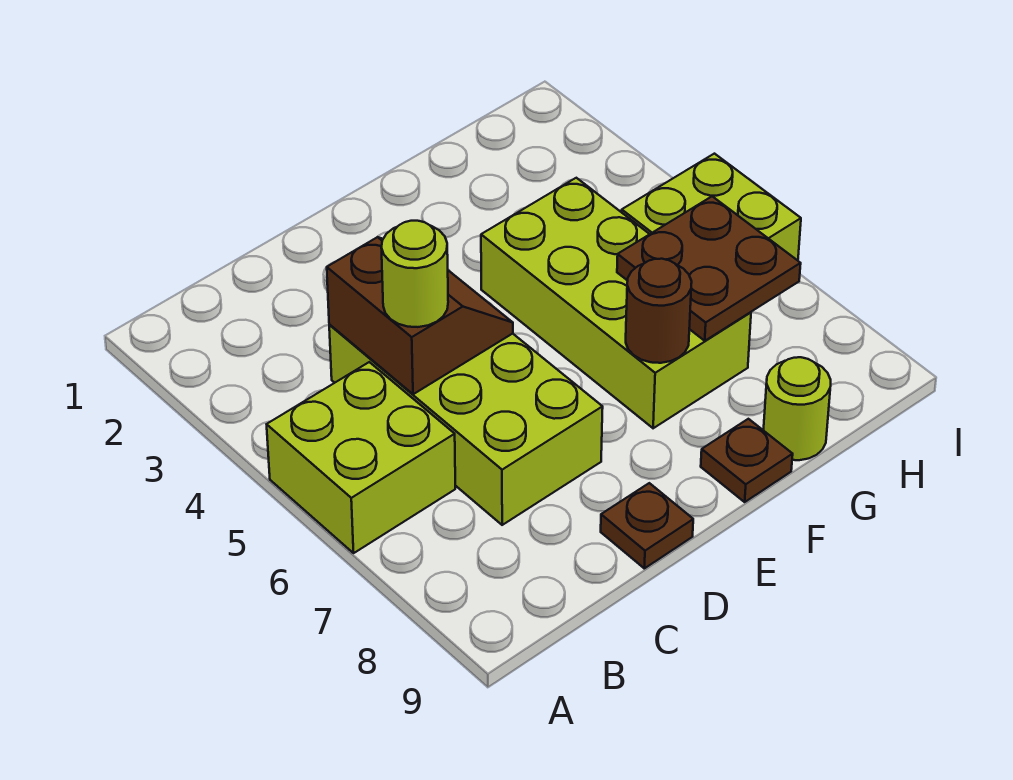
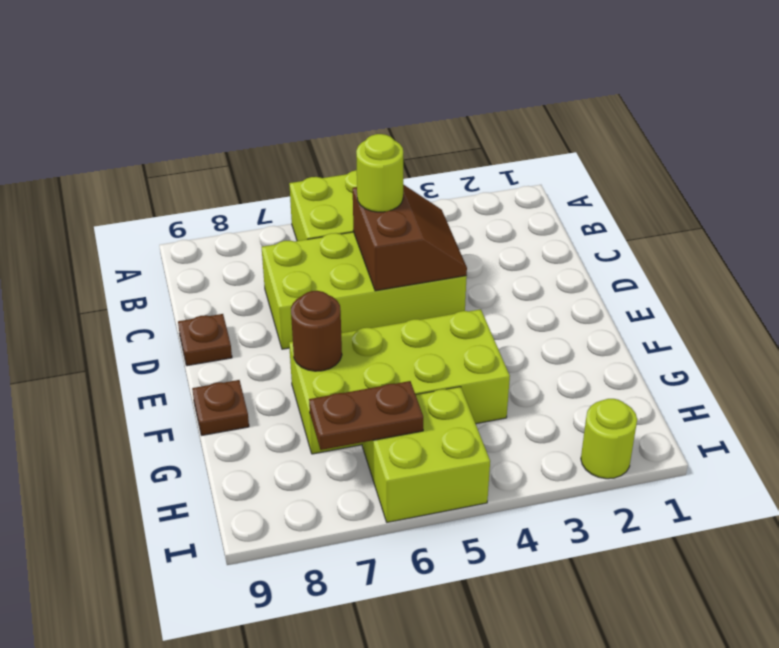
brown 2x2 slope [327,237,513,394] -> brown 2x2 slope turned to [353,184,467,291]
brown 2x2 plate [617,196,801,341] -> brown 1x2 plate [309,381,423,450]
lime 1x1 round brick [763,357,831,460] -> lime 1x1 round brick moved to [581,399,637,479]

